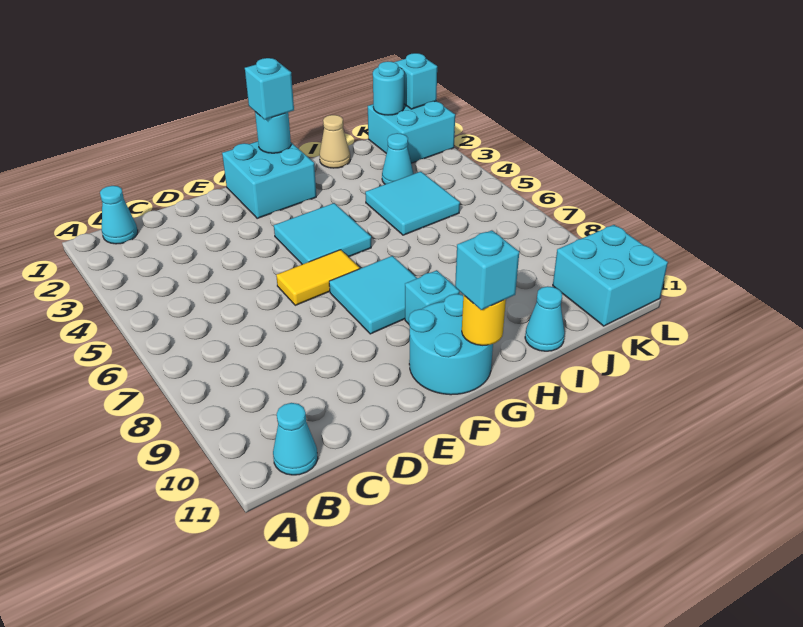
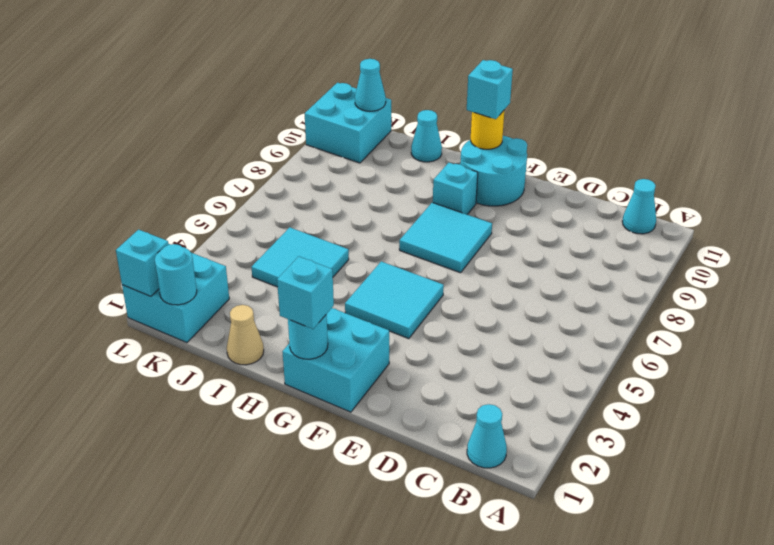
yellow 1x2 tile [276,250,360,305] -> none
cyan 1x1 cone [382,133,414,184] -> cyan 1x1 cone moved to [355,59,386,111]

